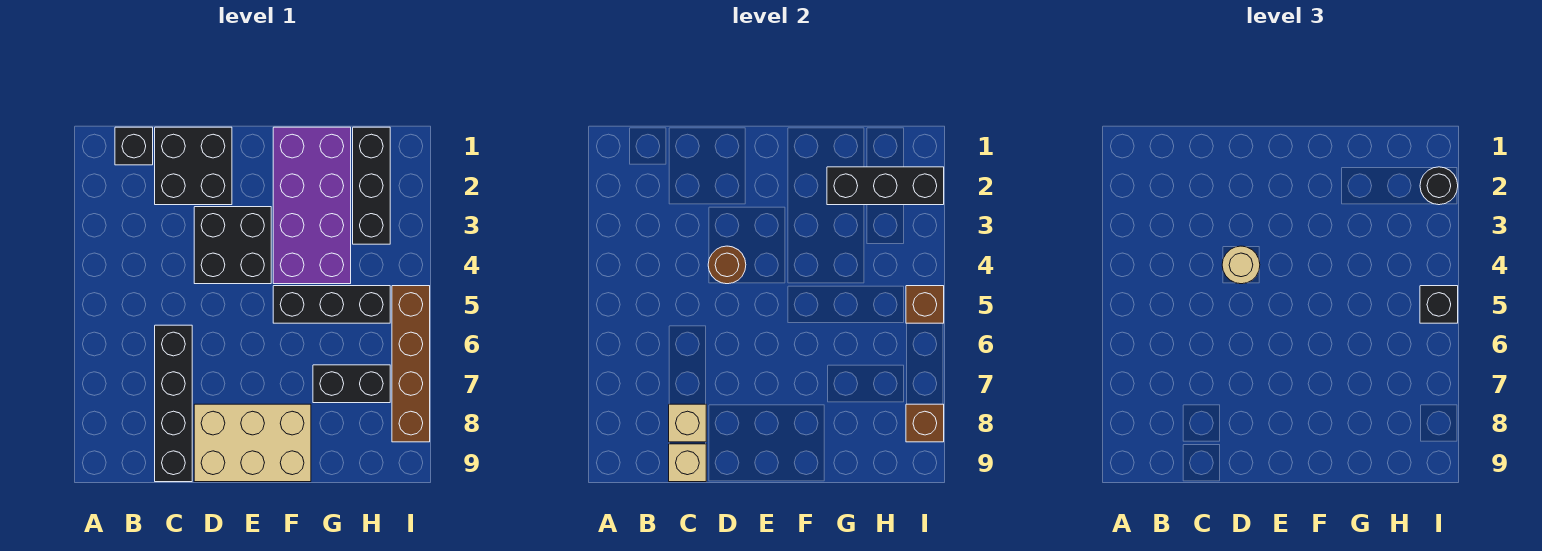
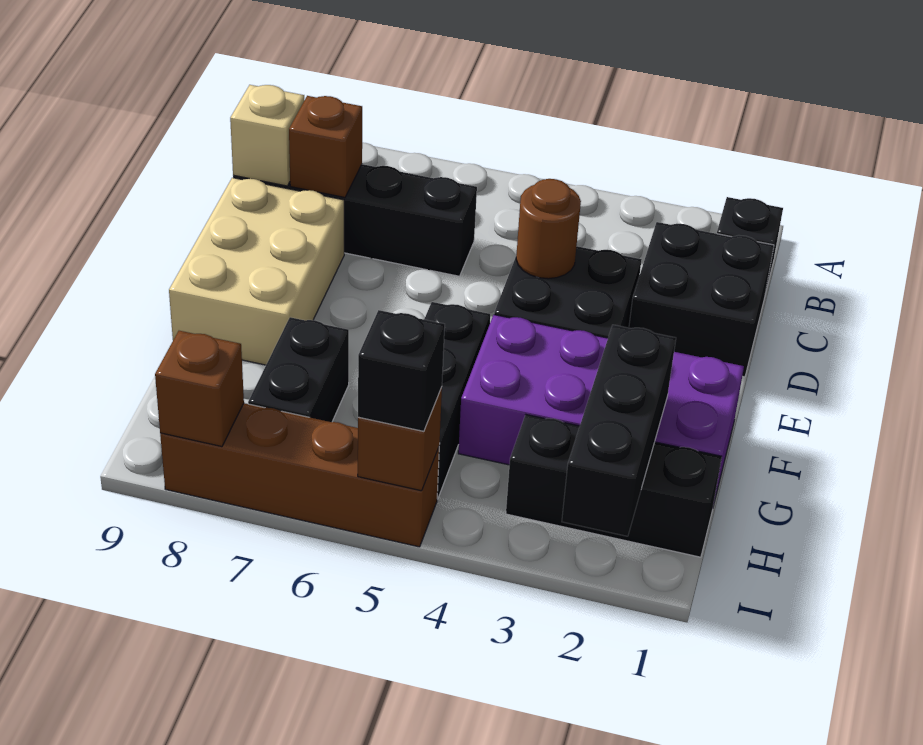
tan 1x1 brick [669,404,706,442] -> brown 1x1 brick [289,96,362,197]
tan 1x1 round brick [1222,246,1260,284] -> none
black 1x1 round brick [1420,167,1458,205] -> none

